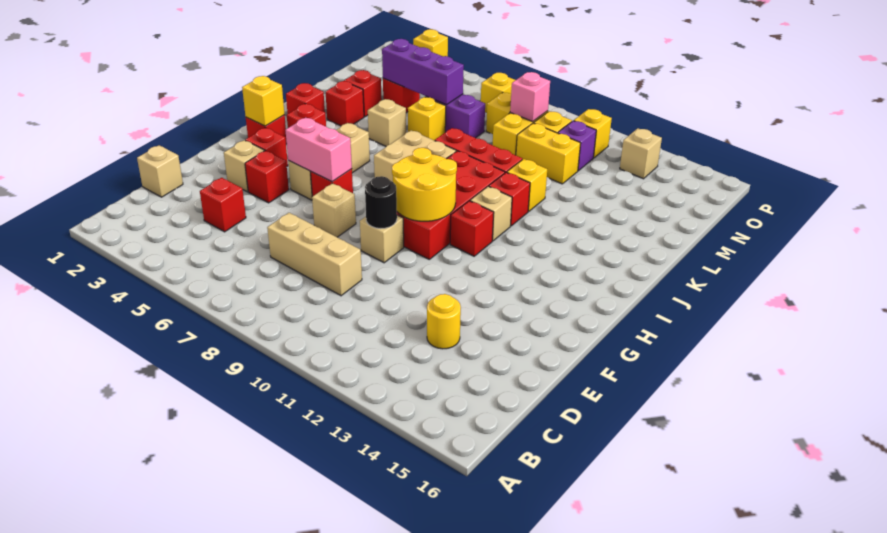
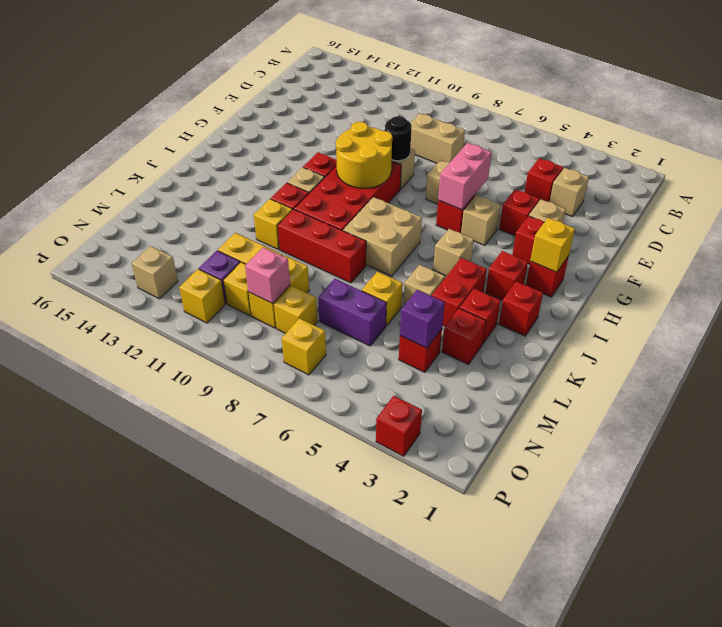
tan 1x1 brick [137,145,183,197] -> tan 1x1 brick moved to [550,168,589,217]
tan 1x3 brick [267,213,362,296] -> tan 1x2 brick [411,113,465,163]
yellow 1x1 round brick [427,294,461,349] -> none
pink 1x2 brick [285,117,352,182] -> pink 1x2 brick turned to [438,143,492,210]
none -> red 1x2 brick [432,258,487,326]
purple 1x3 brick [382,39,464,105] -> purple 1x1 brick [400,290,445,348]
yellow 1x1 brick [413,29,448,56] -> red 1x1 brick [376,396,422,456]

